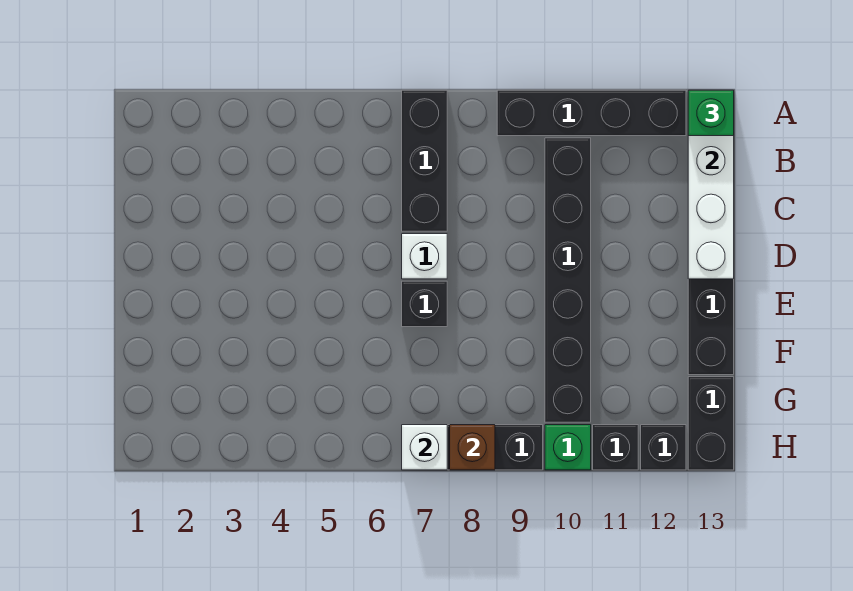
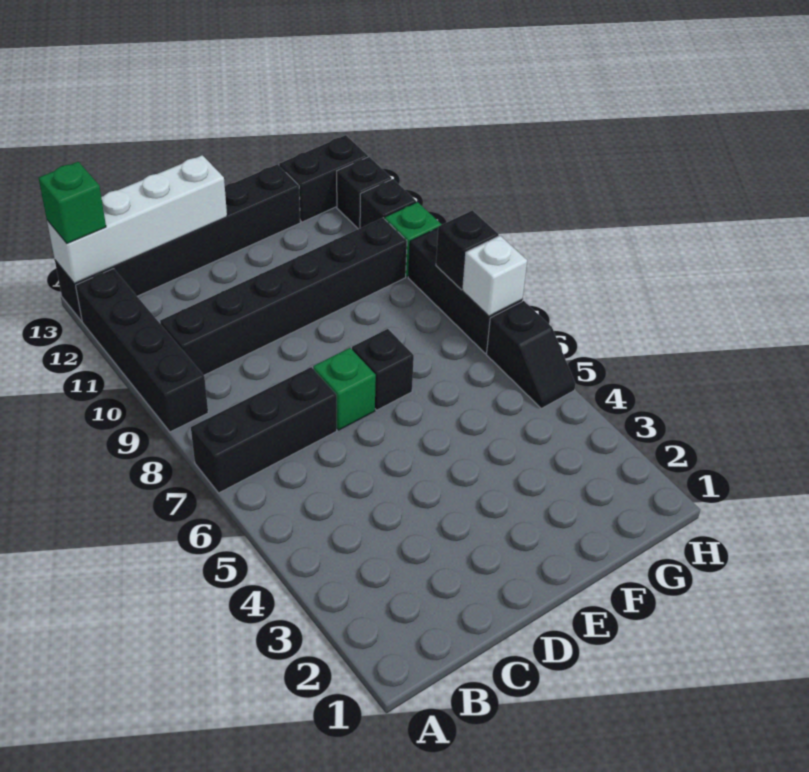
white 1x1 brick [402,234,447,279] -> green 1x1 brick [313,348,376,430]
none -> black 1x2 slope [486,301,576,408]
brown 1x1 brick [450,425,495,470] -> black 1x1 brick [436,210,499,290]

